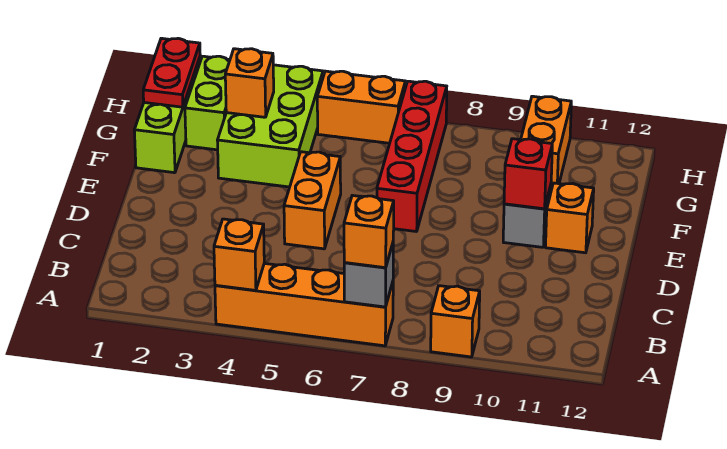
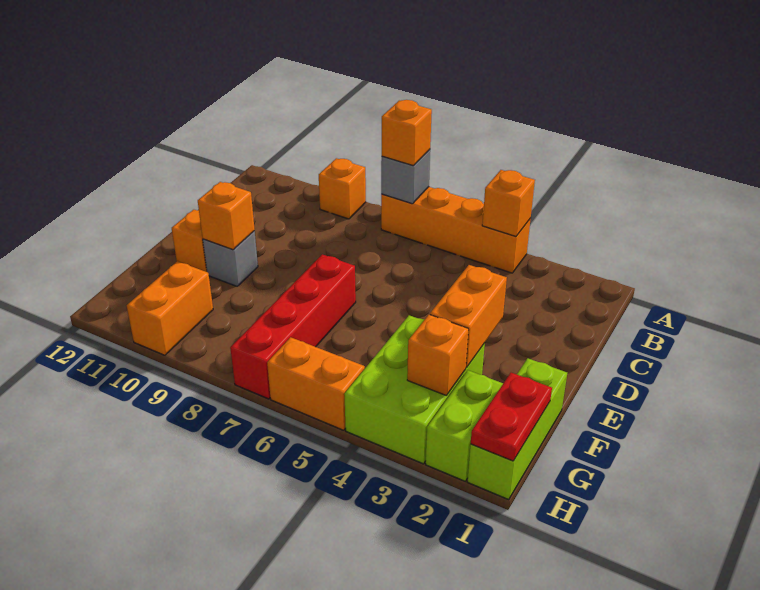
orange 1x2 brick [284,152,341,249] -> orange 1x2 brick moved to [430,265,507,367]
red 1x1 brick [504,139,552,209] -> orange 1x1 brick [198,182,255,250]

